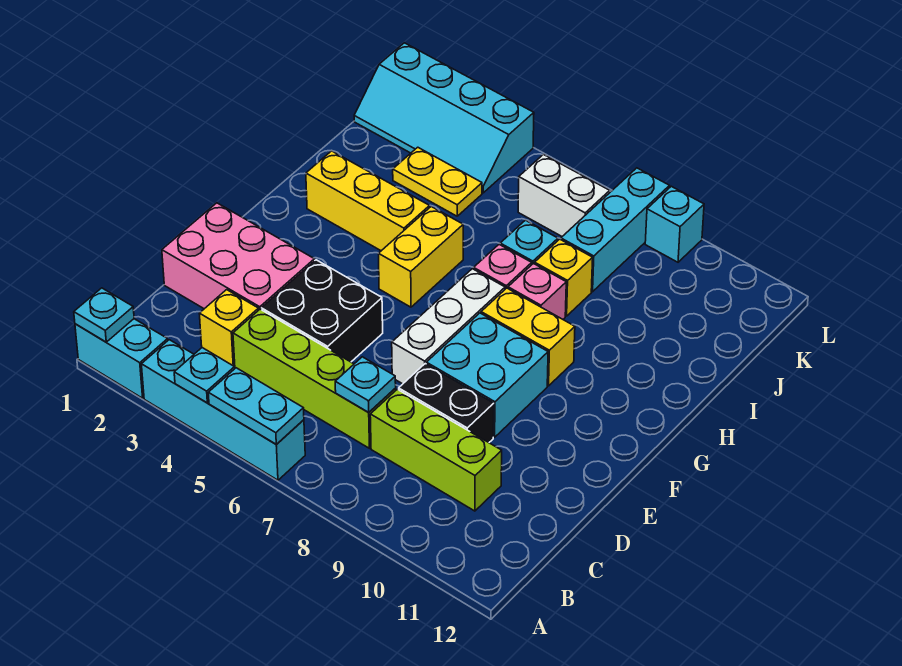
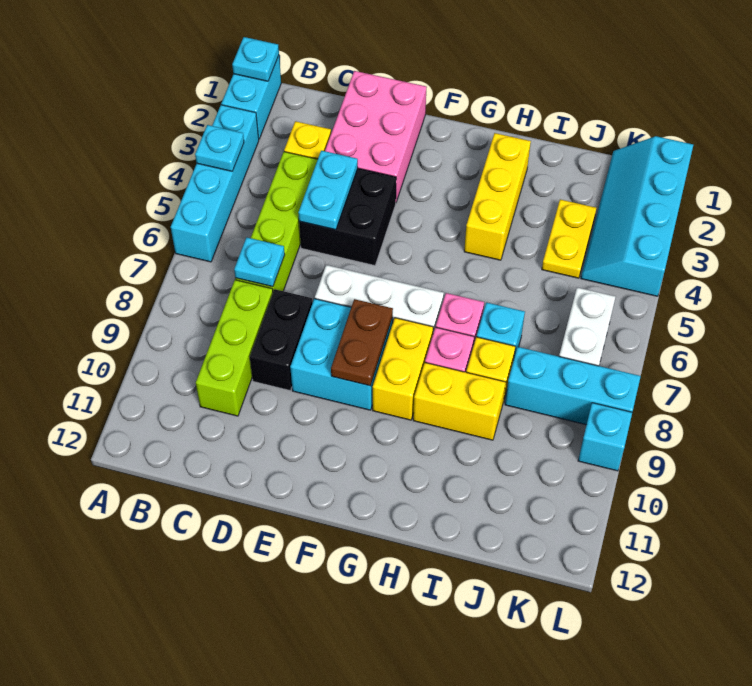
cyan 1x2 plate [208,368,304,444] -> cyan 1x2 plate moved to [298,151,358,230]
none -> brown 1x2 plate [331,299,393,386]
yellow 1x2 brick [378,207,463,307] -> yellow 1x2 brick moved to [413,363,506,440]

